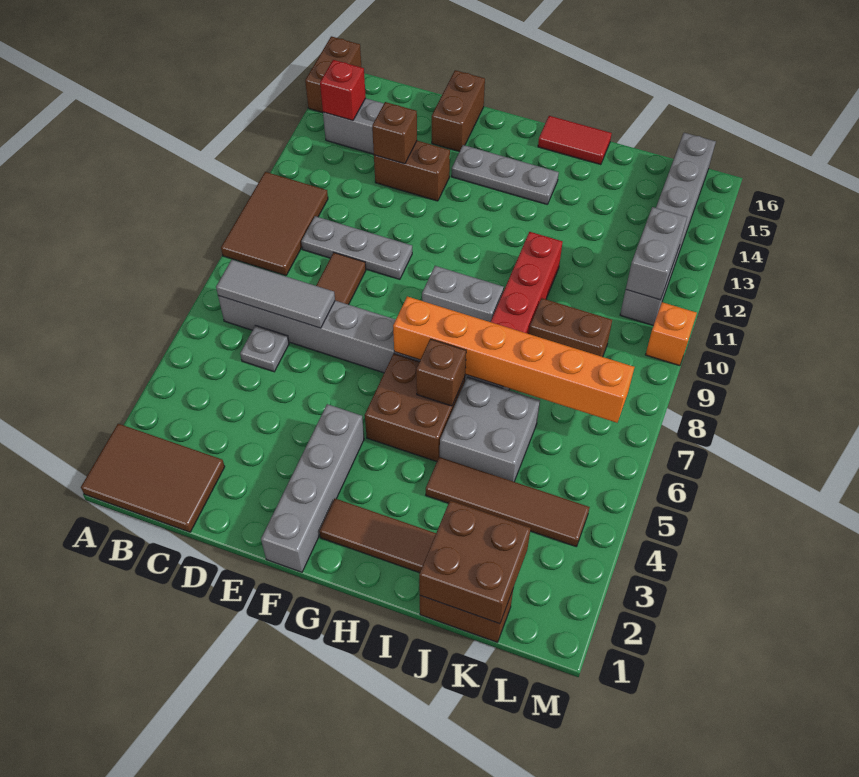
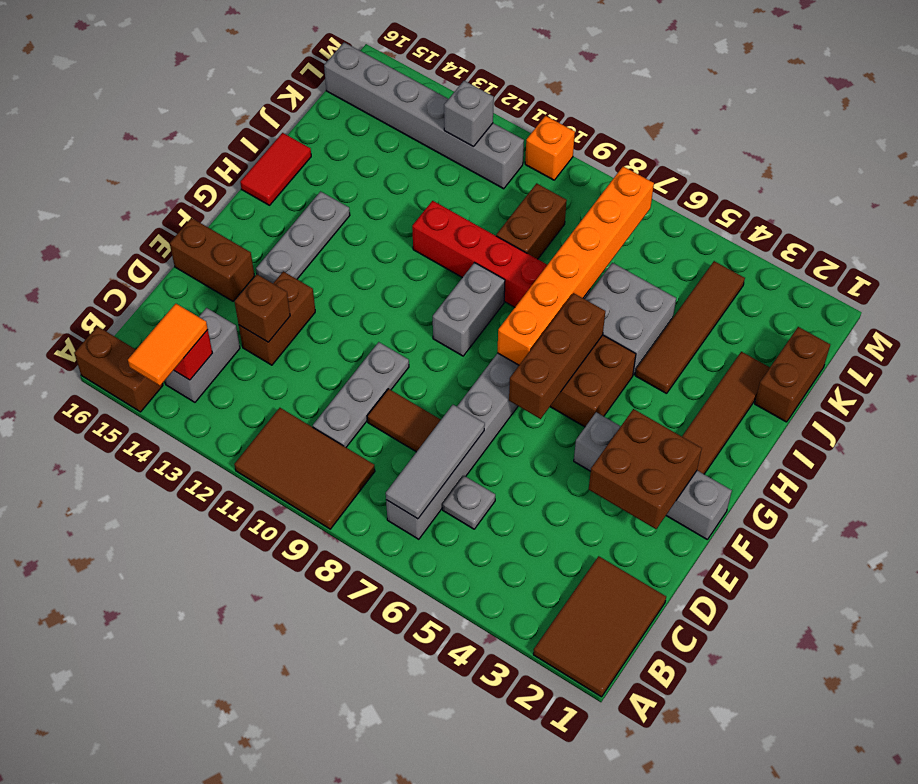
none -> orange 1x2 tile [128,304,208,386]
brown 1x1 brick [416,339,466,406] -> brown 1x3 brick [509,293,605,419]
brown 2x2 brick [419,501,531,624] -> brown 2x2 brick moved to [589,409,702,529]
grey 1x2 brick [626,207,687,300] -> grey 1x1 brick [444,81,494,147]

